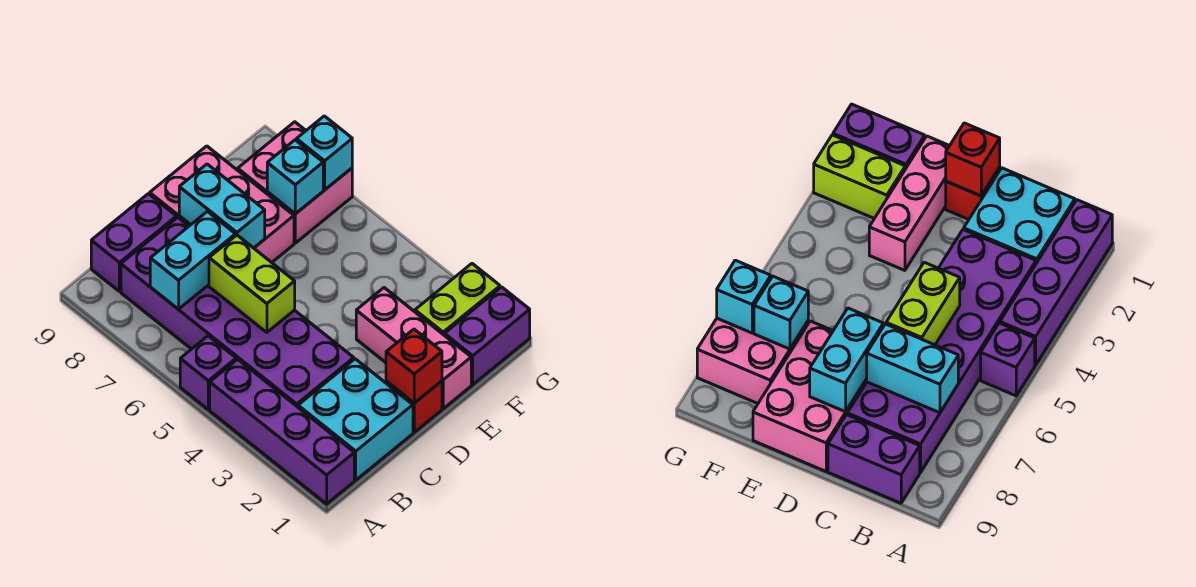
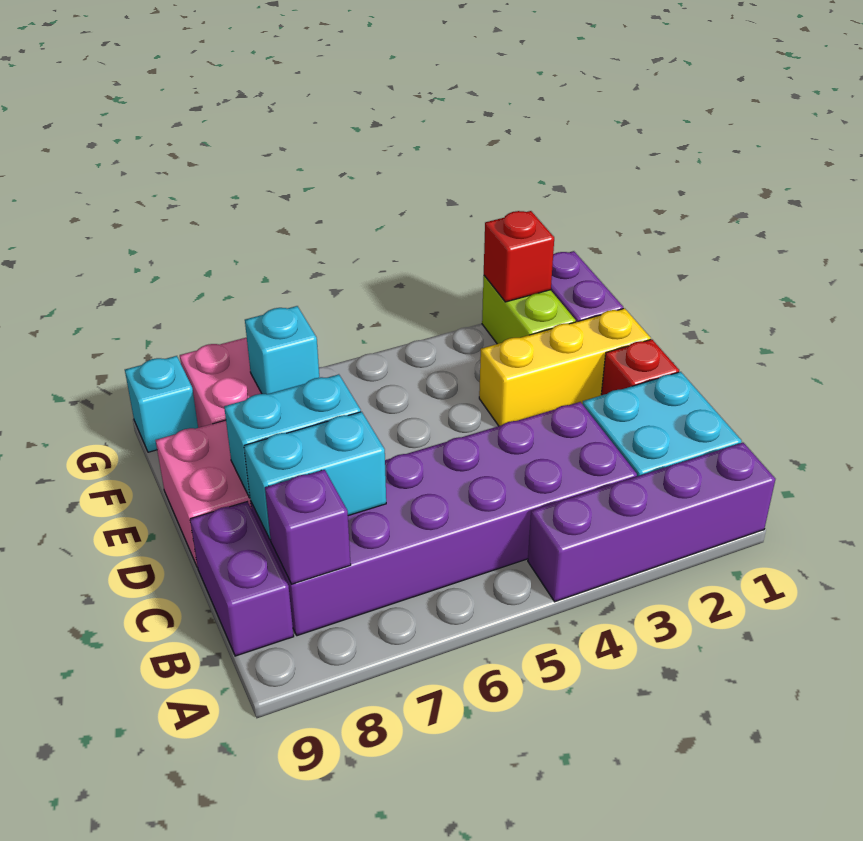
purple 1x1 brick [180,336,236,410] -> purple 1x1 brick moved to [265,470,351,584]
cyan 1x2 brick [150,211,236,309] -> cyan 1x2 brick turned to [244,412,386,540]
lime 1x2 brick [209,235,295,332] -> none
red 1x1 brick [386,329,442,403] -> red 1x1 brick moved to [484,211,554,302]
pink 1x3 brick [356,288,471,409] -> yellow 1x3 brick [479,308,651,426]
cyan 1x1 brick [296,116,352,190] -> cyan 1x1 brick moved to [125,356,198,452]

